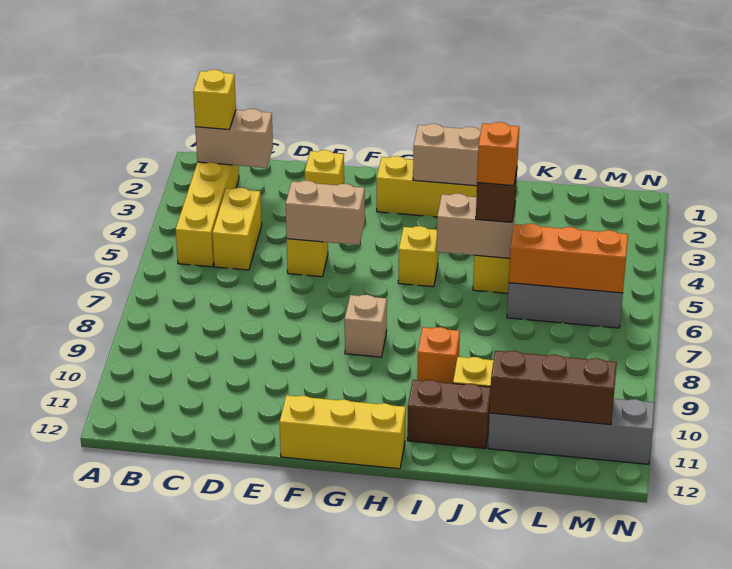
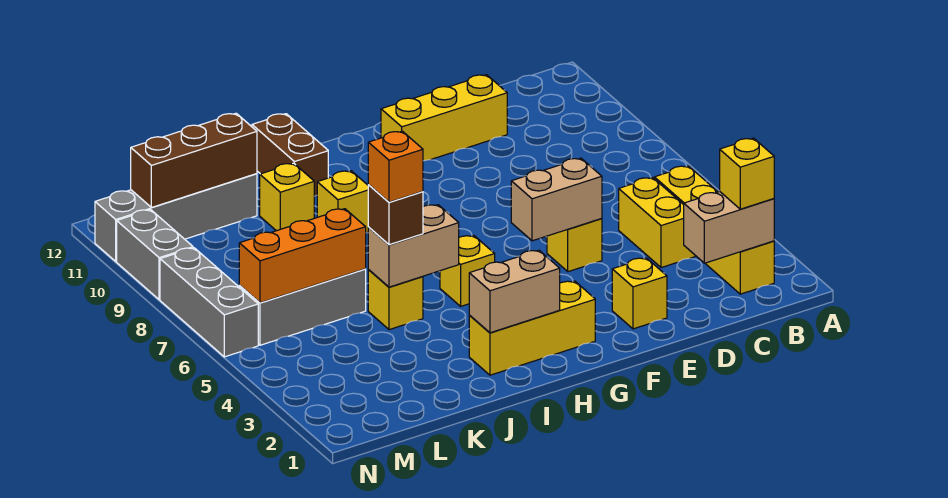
yellow 1x3 brick [280,395,406,469] -> yellow 1x3 brick moved to [381,75,507,161]
tan 1x1 brick [345,295,387,357] -> none
orange 1x1 brick [417,327,460,383] -> yellow 1x1 brick [317,171,368,233]
brown 1x2 brick [407,380,491,449] -> brown 1x2 brick turned to [252,114,328,196]
none -> grey 1x3 brick [160,248,258,357]
none -> grey 1x2 brick [117,210,193,300]

